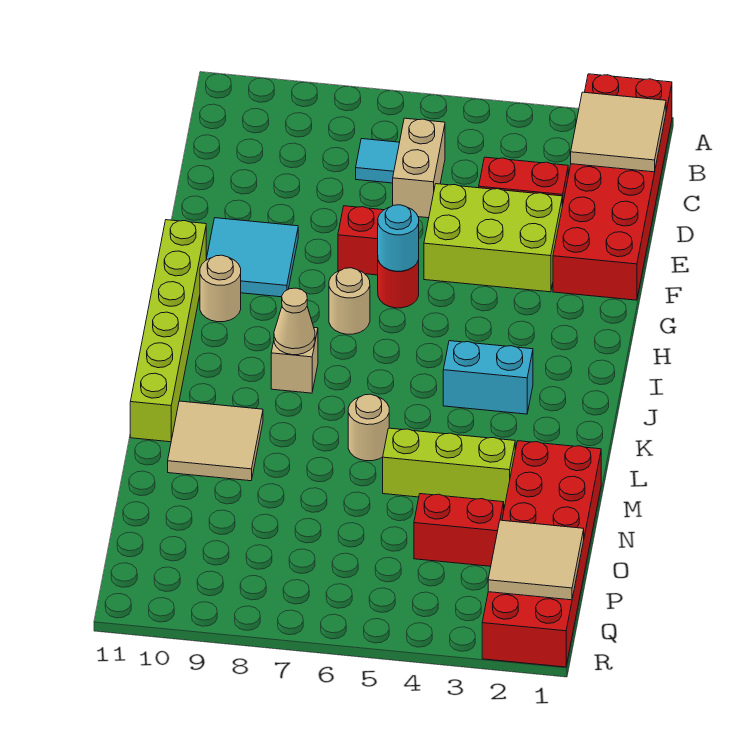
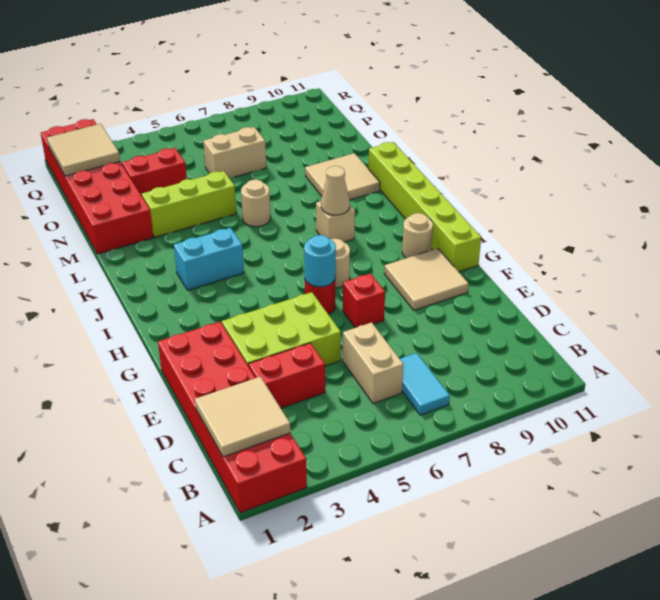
cyan 1x1 tile [356,139,399,183] -> cyan 1x2 tile [400,353,450,415]
cyan 2x2 tile [206,218,298,297] -> tan 2x2 tile [384,248,469,310]
none -> tan 1x2 brick [203,127,266,178]

